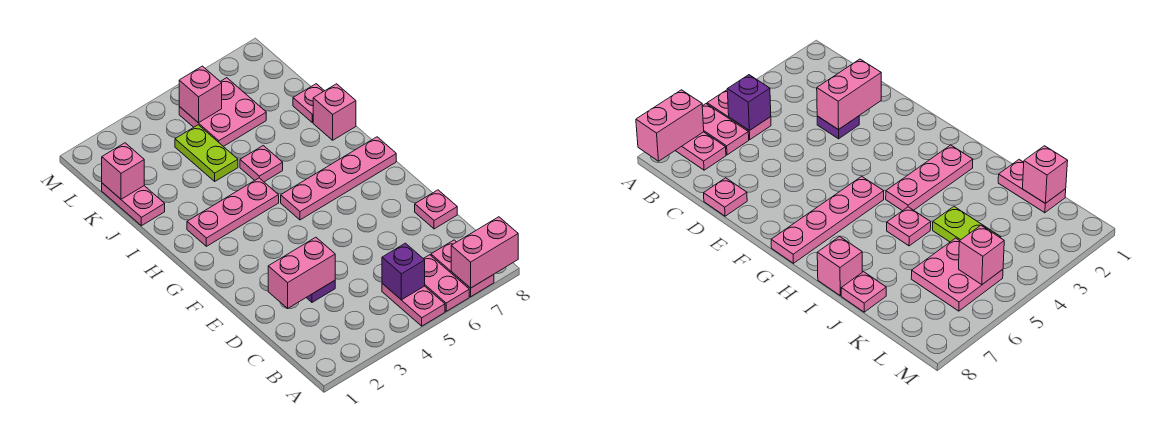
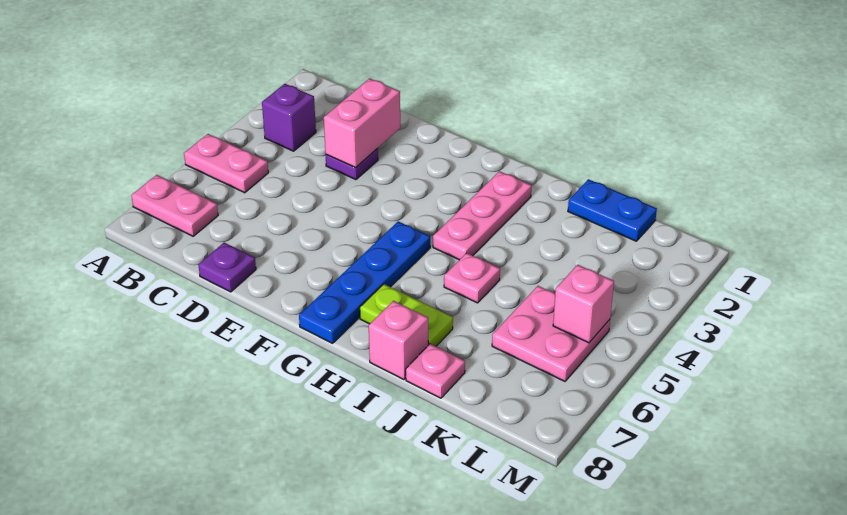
pink 1x2 plate [423,255,469,311] -> none
pink 1x2 brick [451,217,518,288] -> none
purple 1x1 brick [382,243,425,300] -> purple 1x1 brick moved to [262,84,316,151]
pink 1x1 plate [415,190,457,229] -> purple 1x1 plate [199,243,256,292]
pink 1x4 plate [281,137,396,220] -> blue 1x4 plate [299,221,430,343]
pink 1x2 plate [102,183,165,226] -> blue 1x2 plate [568,179,657,241]
lime 1x2 plate [175,125,238,181] -> lime 1x2 plate moved to [360,284,453,346]
pink 1x1 brick [102,143,144,199] -> none

